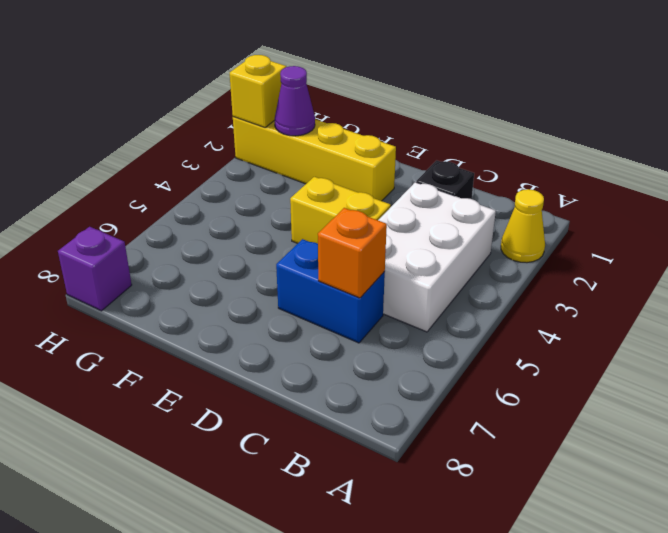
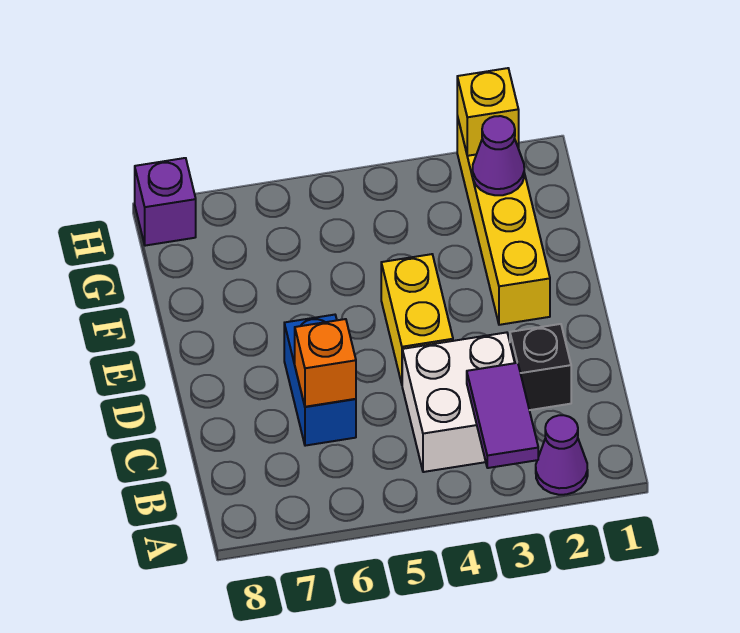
yellow 1x1 cone [501,189,545,263] -> purple 1x1 cone [536,415,588,495]
none -> purple 1x2 tile [467,363,538,468]
white 2x3 brick [378,182,496,332] -> white 2x2 brick [402,332,515,472]

